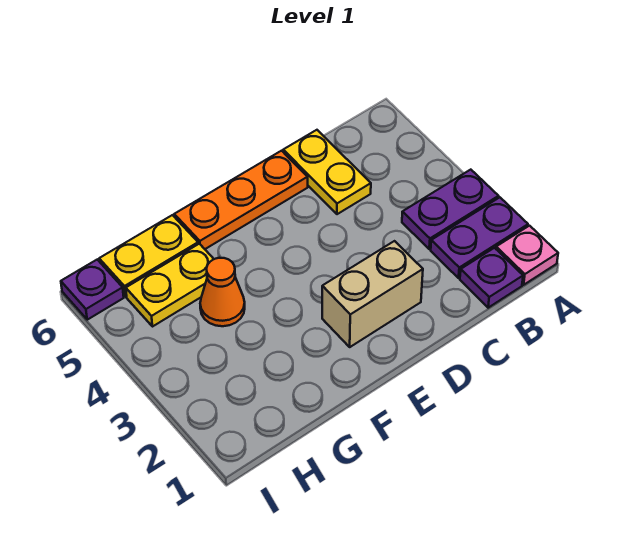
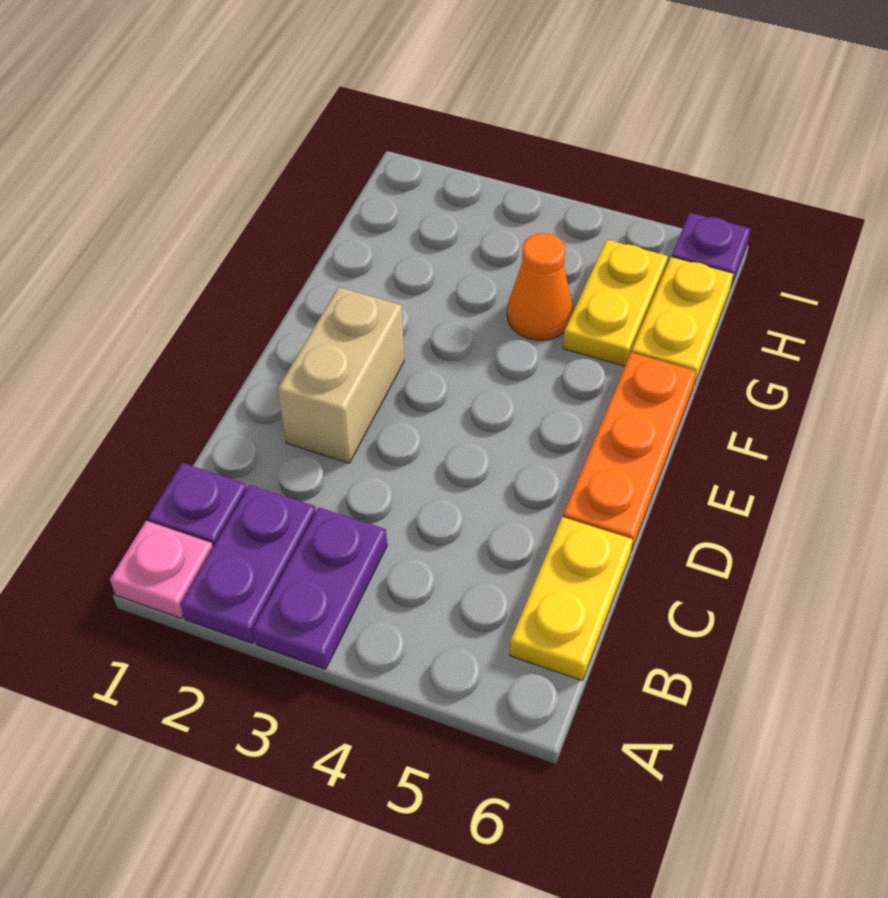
yellow 1x2 plate [283,130,371,214] -> yellow 1x2 plate turned to [510,517,633,681]

